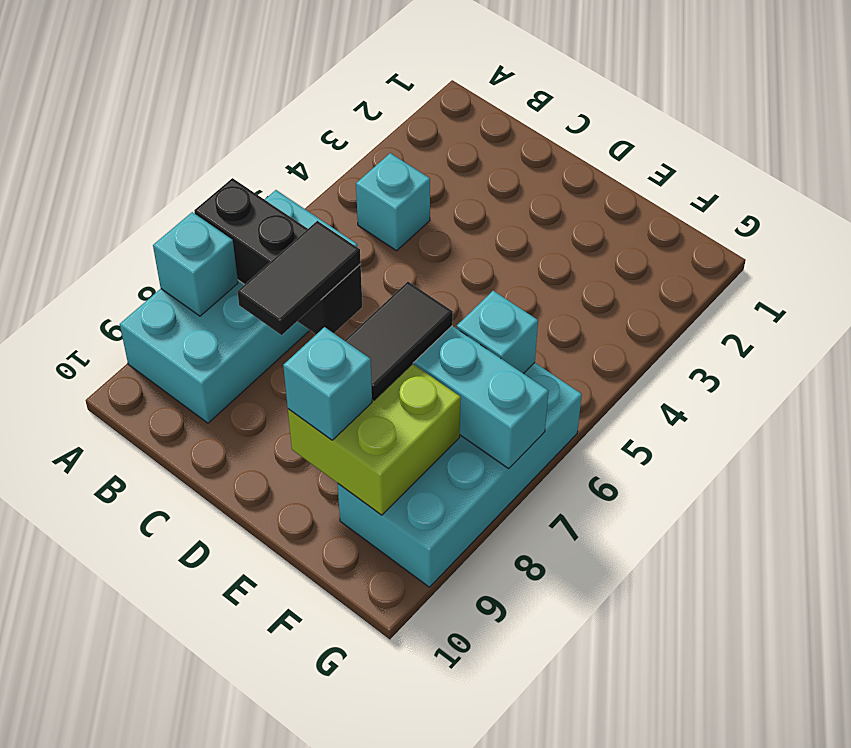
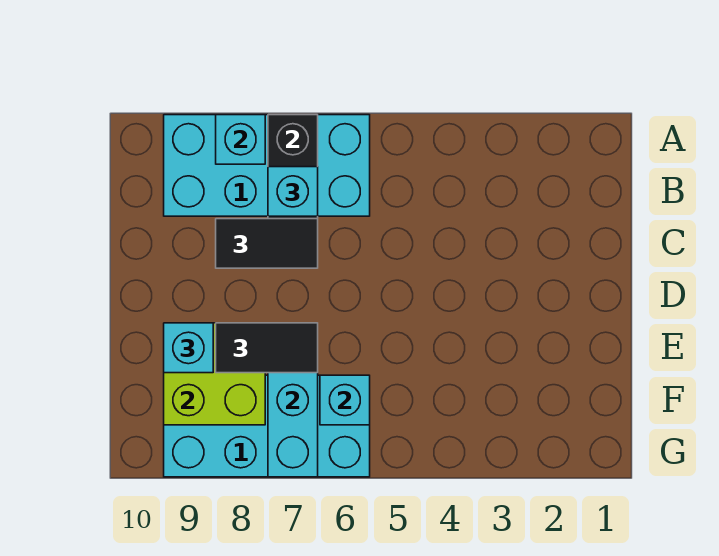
cyan 1x1 brick [356,153,430,251] -> cyan 1x1 brick moved to [268,167,318,216]

